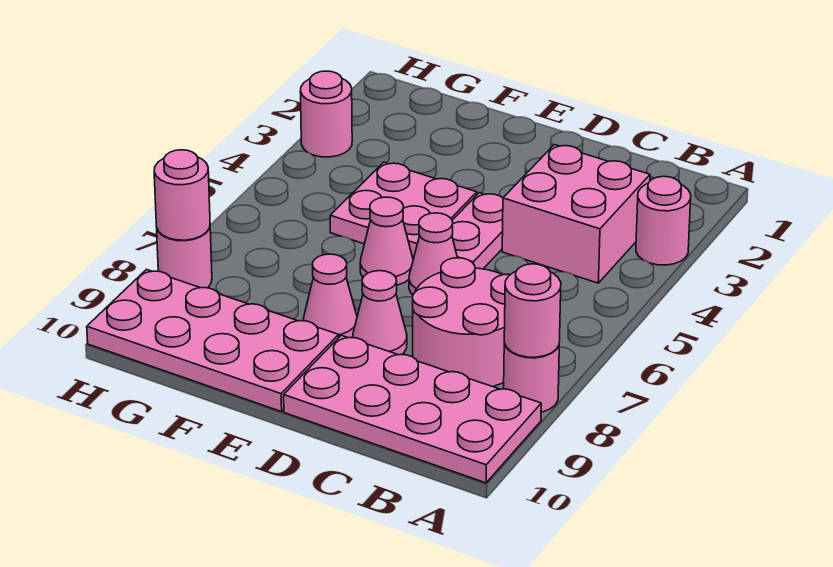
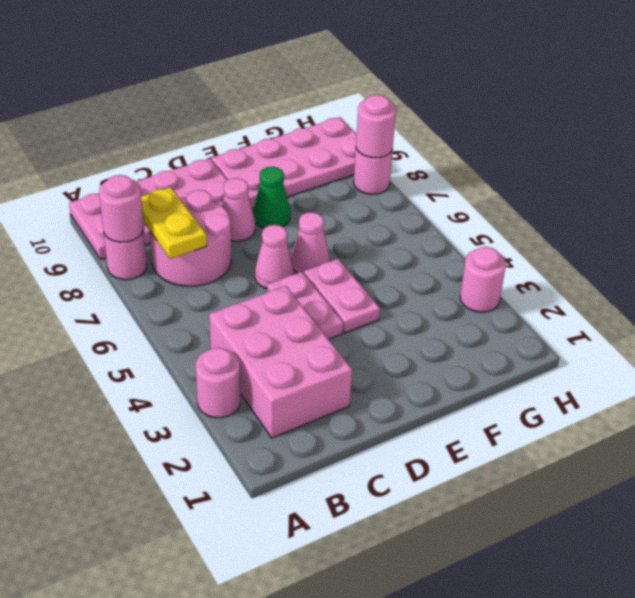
pink 2x2 brick [502,145,650,283] -> pink 2x3 brick [209,286,352,438]
none -> yellow 1x2 plate [141,187,207,259]
pink 2x2 plate [330,162,477,259] -> pink 1x2 plate [304,259,380,333]
pink 1x1 cone [303,254,357,338] -> green 1x1 cone [253,167,290,228]

